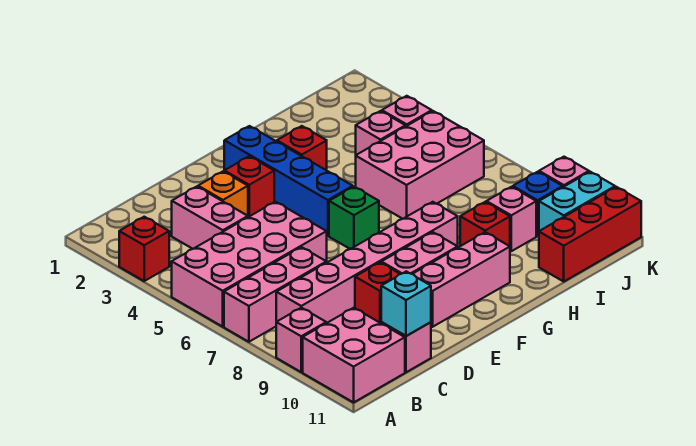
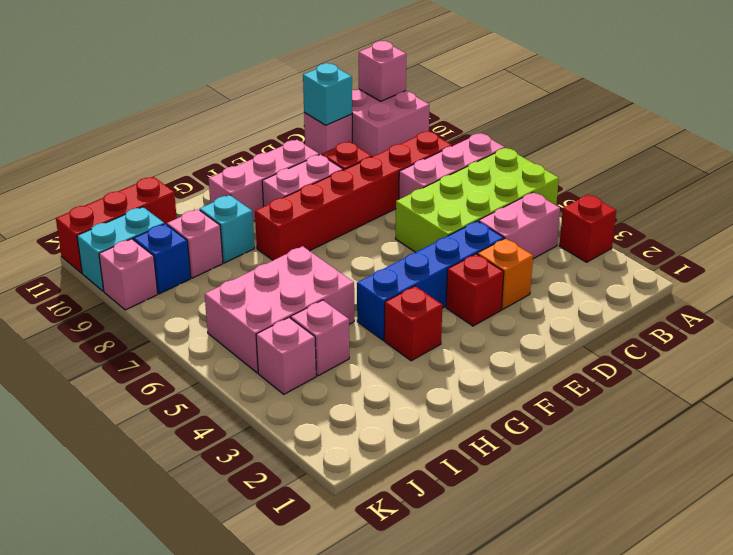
pink 2x4 brick [172,202,327,327] -> lime 2x4 brick [396,148,559,252]
pink 1x1 brick [276,308,326,372] -> pink 1x1 brick moved to [359,41,406,101]
pink 1x6 brick [276,202,458,323] -> red 1x6 brick [255,131,452,260]
pink 1x2 brick [172,187,248,249] -> pink 1x2 brick turned to [479,192,560,259]
blue 1x4 brick [224,126,353,236] -> blue 1x4 brick turned to [357,221,504,340]
green 1x1 brick [329,187,379,249] -> none
red 1x1 brick [460,202,510,246] -> cyan 1x1 brick [200,195,254,263]

